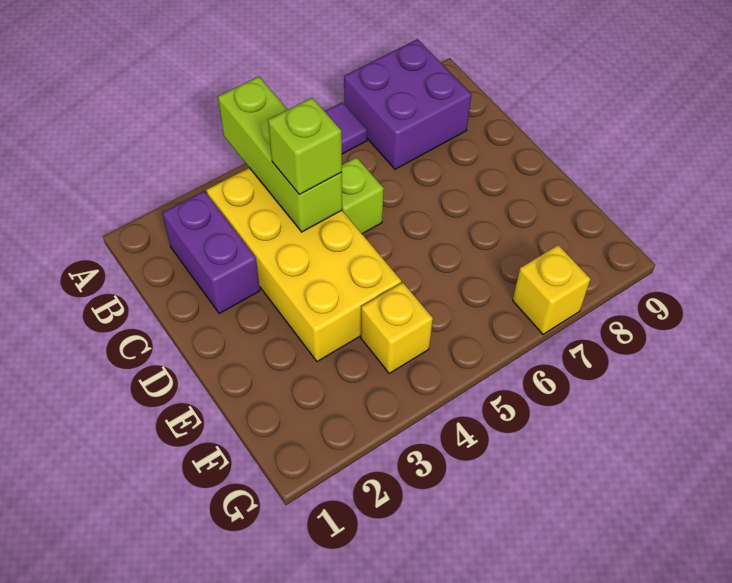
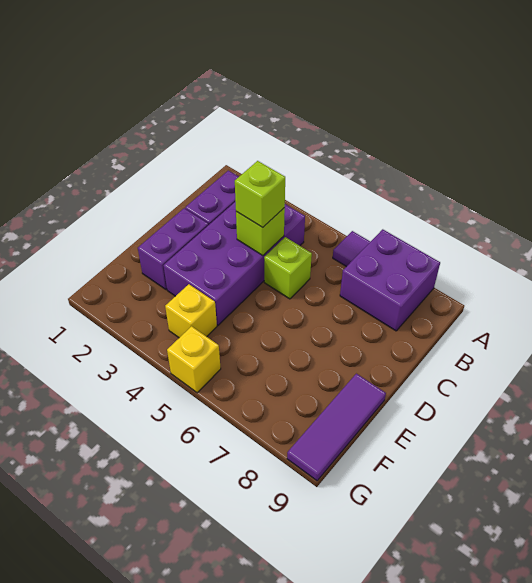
lime 1x3 brick [218,77,342,232] -> lime 1x1 brick [236,208,285,256]
yellow 2x4 brick [207,168,401,362] -> purple 2x4 brick [163,202,305,325]
none -> purple 1x2 brick [138,208,208,289]
none -> purple 1x3 tile [287,374,386,481]
yellow 1x1 brick [513,245,590,334] -> yellow 1x1 brick moved to [167,326,221,393]

